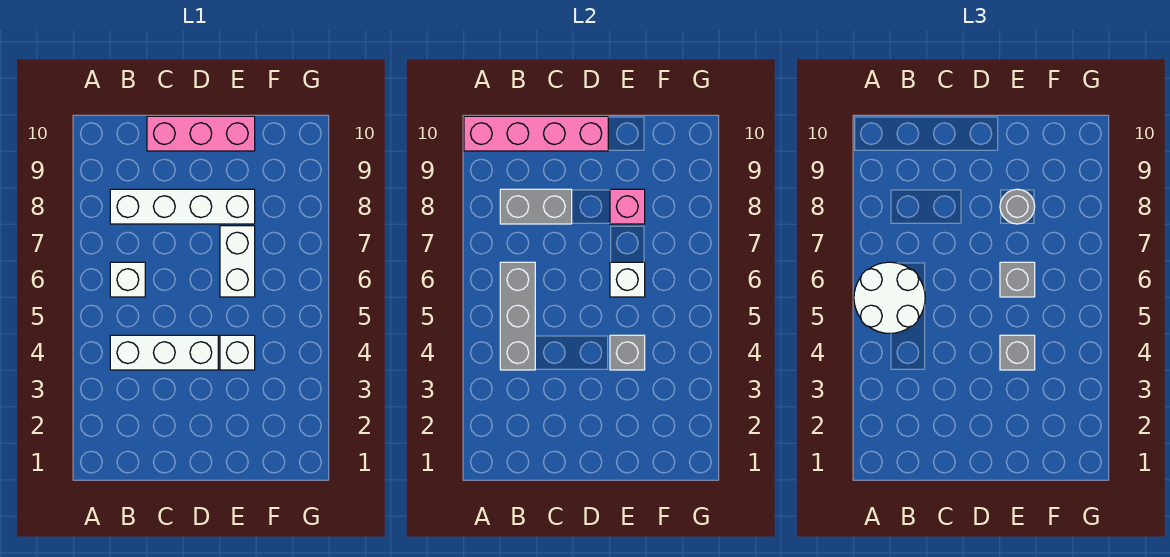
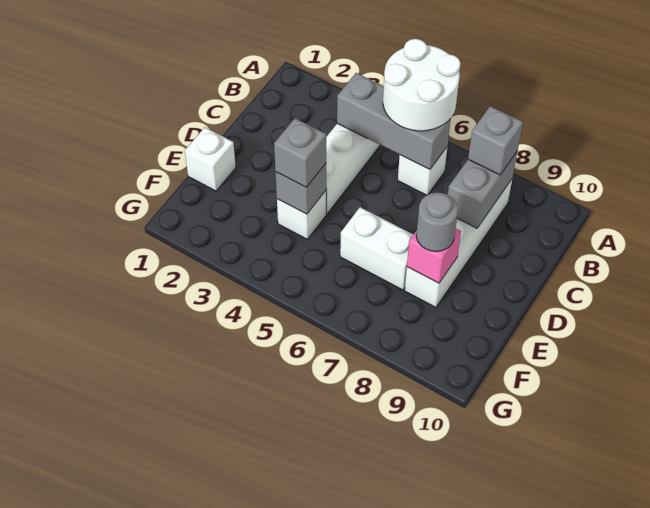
pink 1x4 brick [464,116,608,151] -> none
pink 1x3 brick [147,116,255,151] -> none
white 1x1 brick [610,262,645,297] -> white 1x1 brick moved to [185,127,236,191]
grey 1x1 brick [1000,262,1035,297] -> grey 1x1 brick moved to [468,106,523,175]

